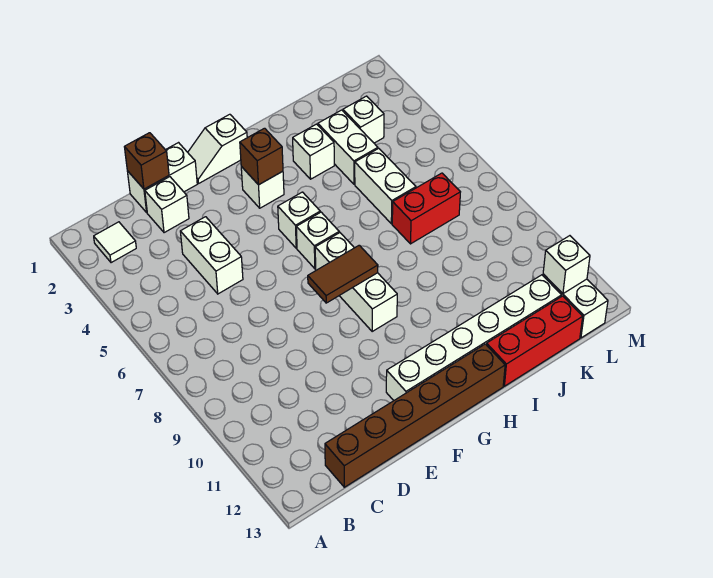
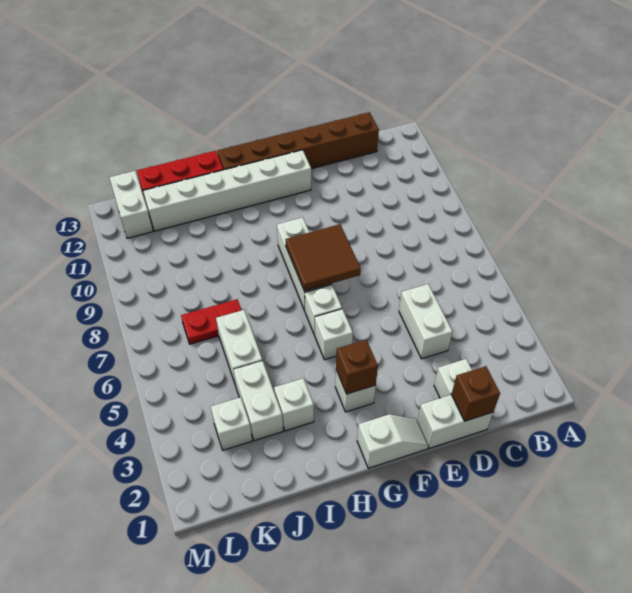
white 1x1 tile [94,222,136,263] -> none
brown 1x2 tile [308,245,378,303] -> brown 2x2 tile [285,224,361,291]
red 1x2 brick [392,173,460,244] -> red 1x2 plate [181,299,241,344]
white 1x1 brick [543,236,590,294] -> none

